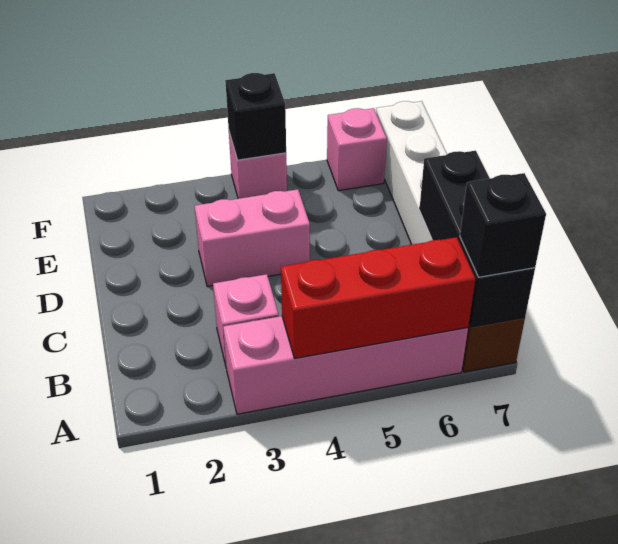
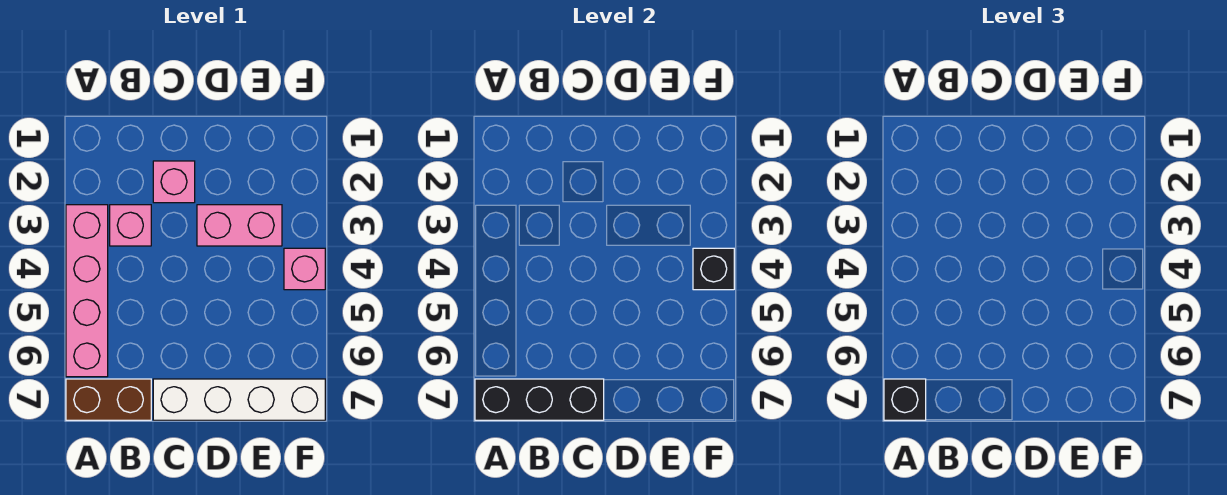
red 1x3 brick [281,237,476,358] -> none
pink 1x2 brick [194,189,310,287] -> pink 1x2 brick turned to [197,205,282,246]
pink 1x1 brick [327,108,387,191] -> pink 1x1 brick moved to [153,161,195,203]

